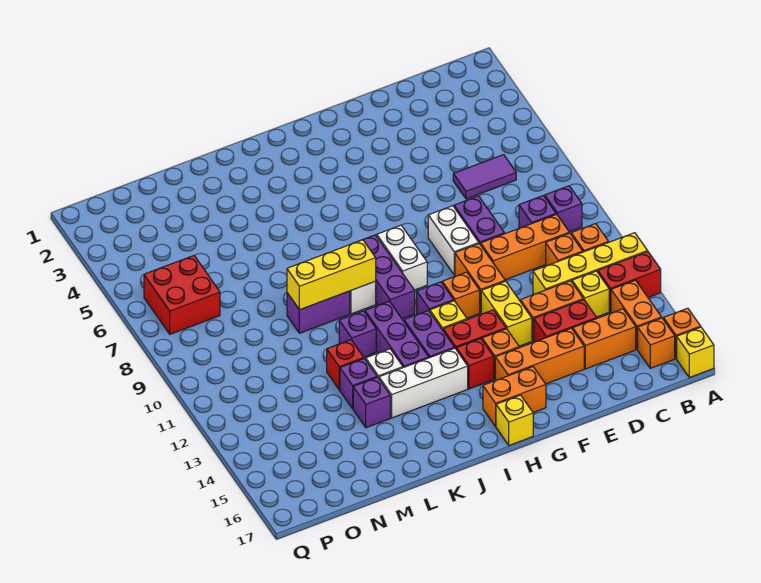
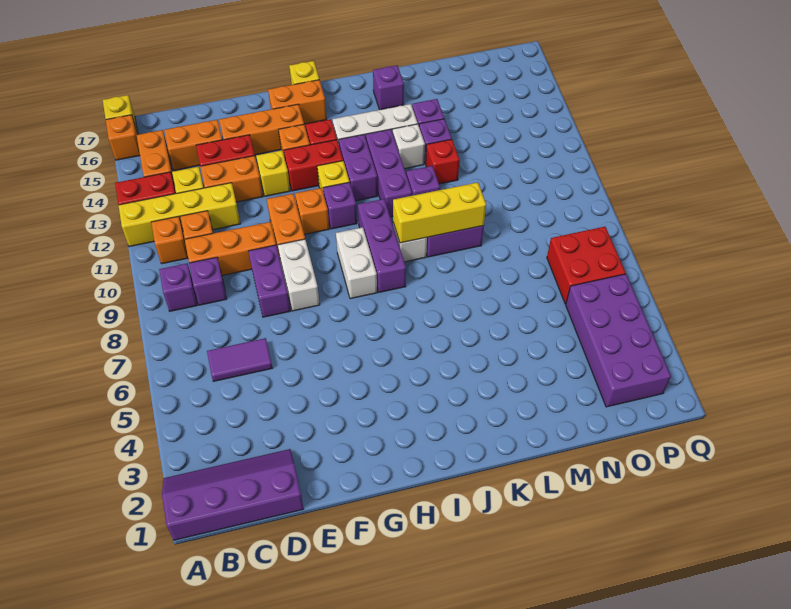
none -> purple 2x4 slope [162,449,304,540]
orange 1x1 brick [638,318,675,368] -> none
yellow 1x2 brick [481,281,532,346] -> yellow 1x1 brick [256,150,290,196]
none -> purple 1x1 brick [373,65,404,110]
none -> purple 2x4 brick [566,274,671,407]

